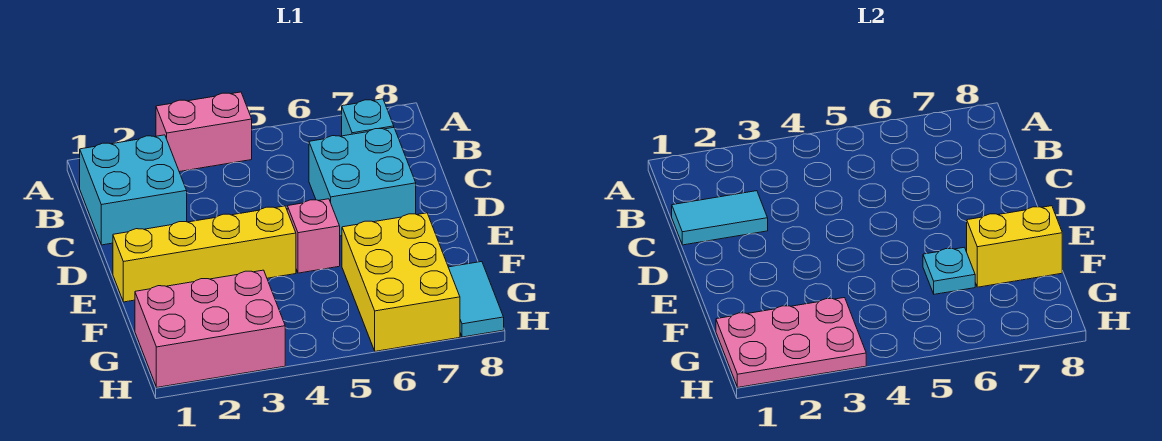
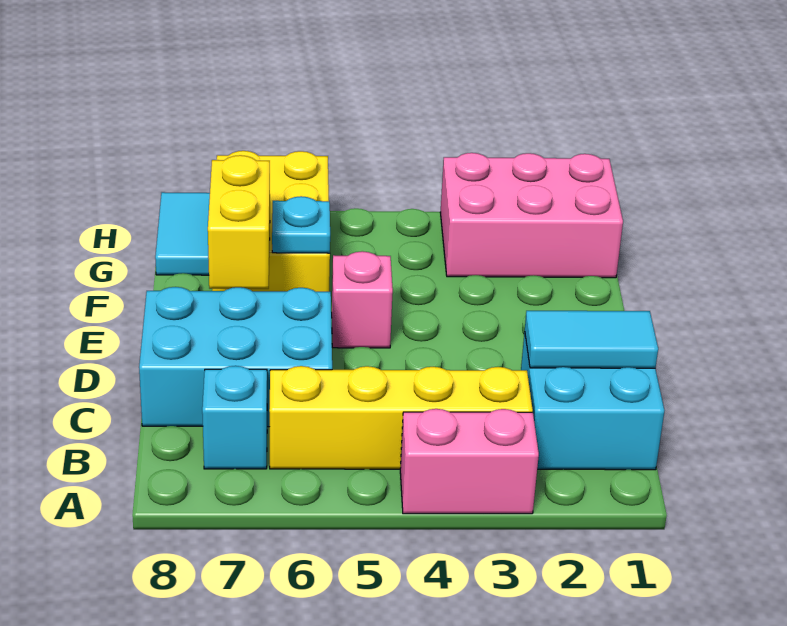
cyan 2x2 brick [309,128,416,236] -> cyan 2x3 brick [139,287,332,427]
yellow 1x4 brick [113,206,296,302] -> yellow 1x4 brick moved to [269,366,533,469]
yellow 1x2 brick [967,206,1062,287] -> yellow 1x2 brick turned to [208,155,270,289]
pink 2x3 plate [716,298,866,387] -> none

